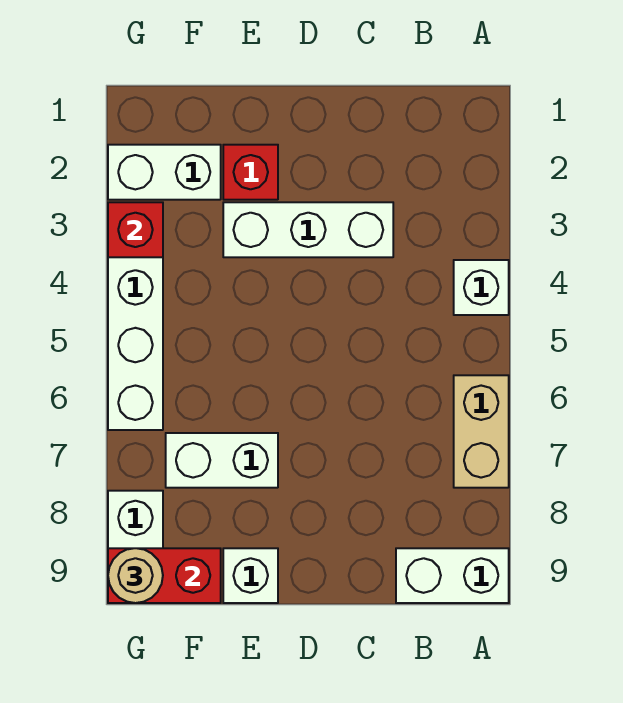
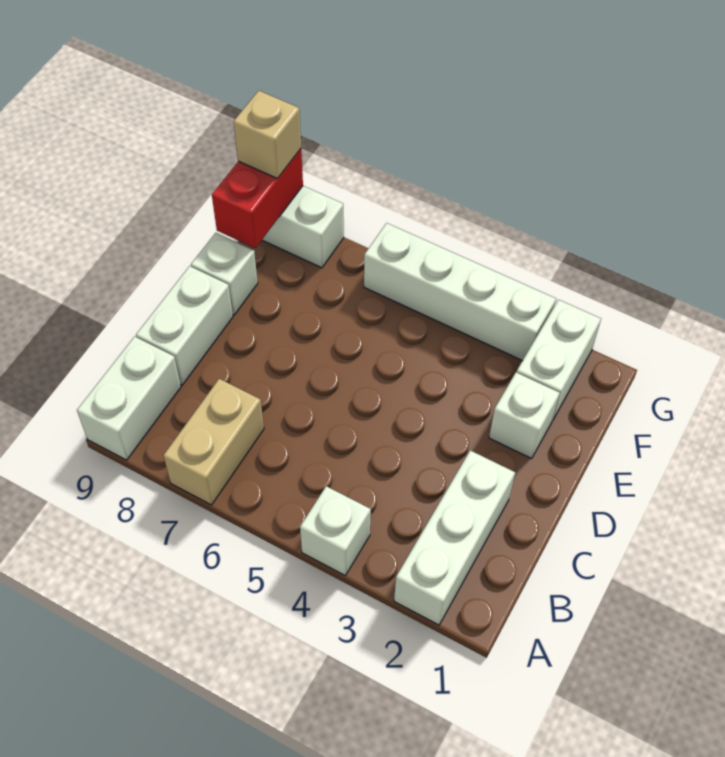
tan 1x2 brick [454,375,509,488] -> tan 1x2 brick turned to [163,379,264,505]
white 1x3 brick [223,202,393,257] -> white 1x3 brick moved to [394,450,515,625]
red 1x1 brick [223,145,278,200] -> white 1x1 brick [489,372,560,459]
white 1x2 brick [166,433,278,488] -> white 1x2 brick moved to [136,266,233,385]
red 1x1 brick [108,202,163,257] -> none
tan 1x1 round brick [108,548,163,603] -> tan 1x1 brick [234,91,301,179]

